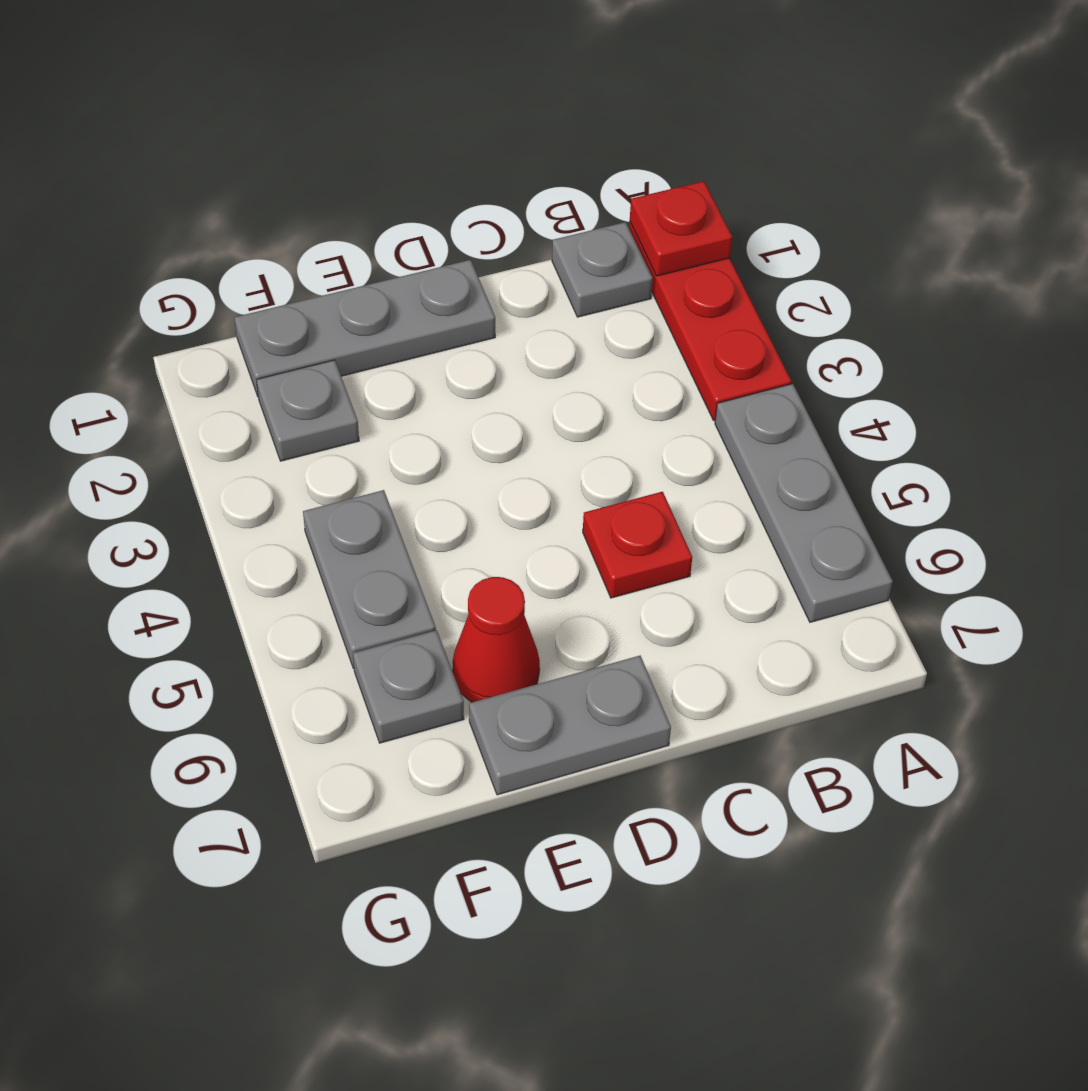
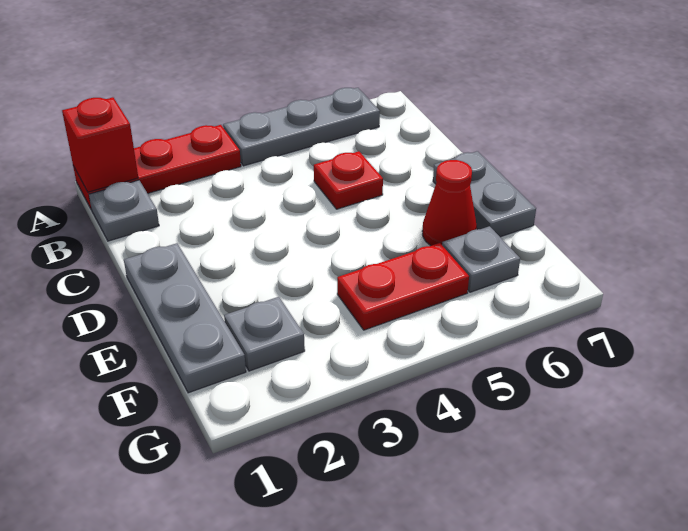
red 1x1 plate [630,181,732,276] -> red 1x1 brick [62,97,138,192]
grey 1x2 plate [303,490,436,669] -> red 1x2 plate [337,243,469,330]

